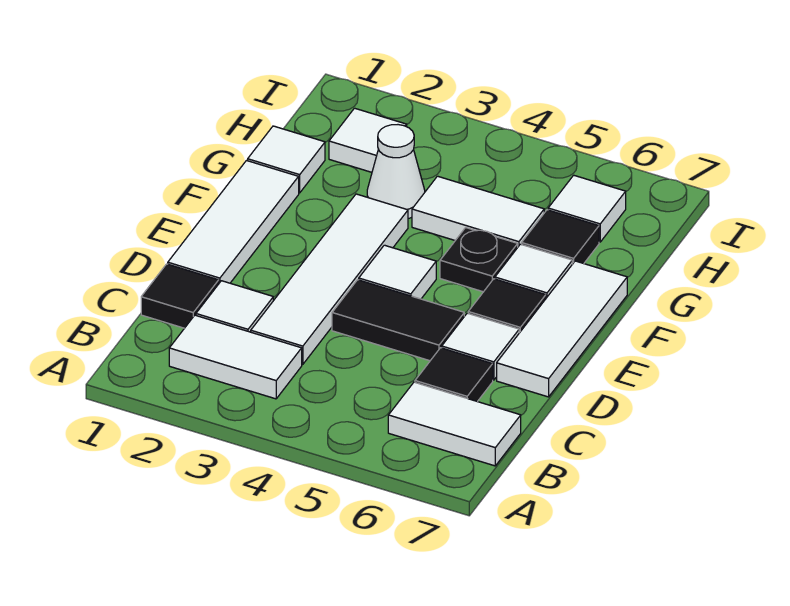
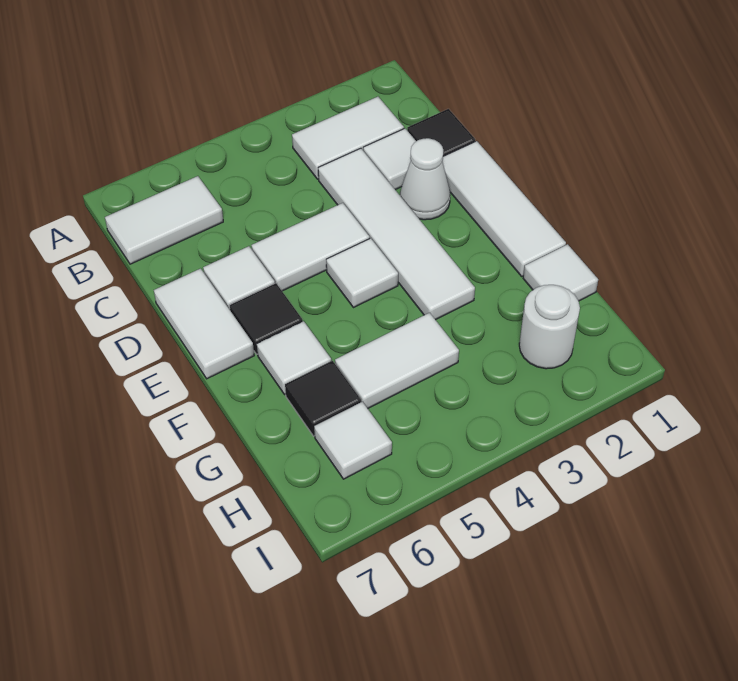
black 1x1 tile [415,348,493,402] -> none
black 1x2 tile [332,280,464,361] -> white 1x2 tile [251,203,370,291]
white 1x3 tile [497,261,627,397] -> white 1x2 tile [154,269,254,379]
black 1x1 plate [440,228,518,292] -> none
white 1x1 cone [367,125,425,219] -> white 1x1 cone moved to [400,138,450,220]
white 1x1 tile [329,108,407,172] -> white 1x1 round brick [519,285,580,369]

